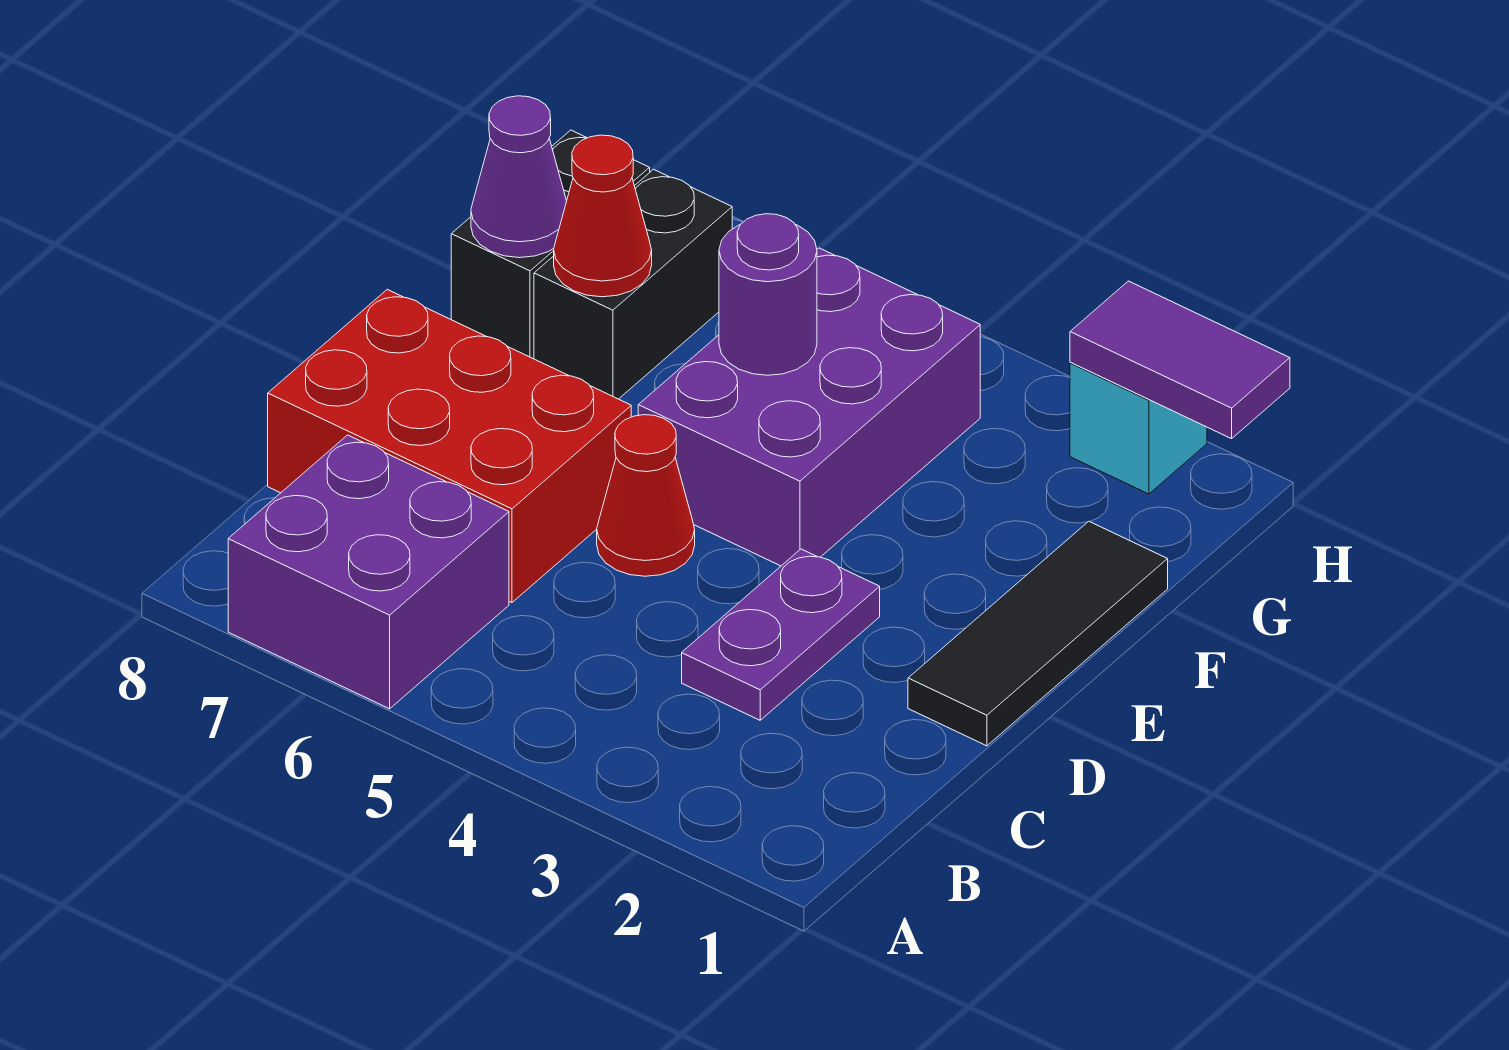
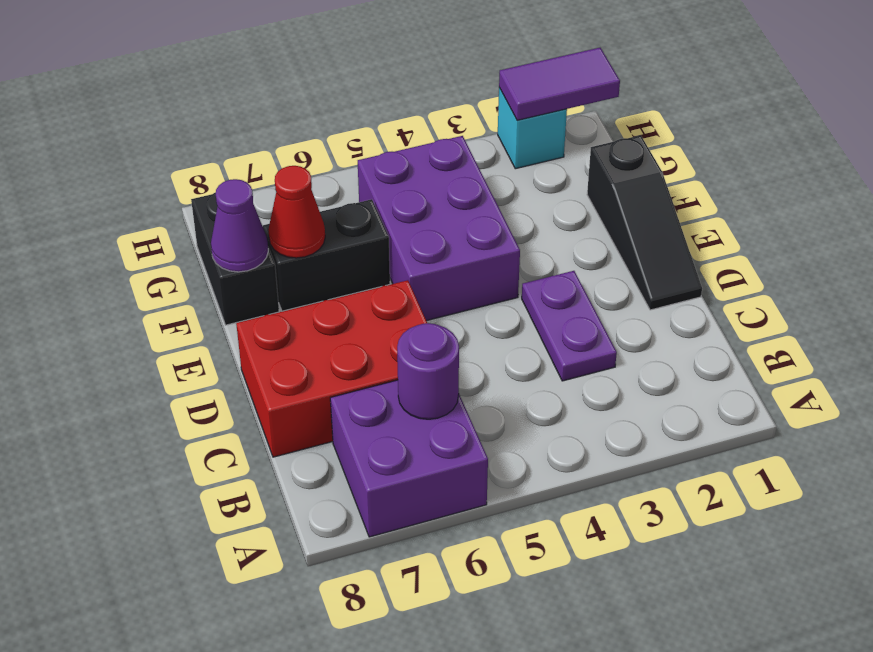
black 1x3 tile [908,521,1168,746] -> black 1x3 slope [587,135,702,310]
red 1x1 cone [597,415,695,576] -> none
purple 1x1 round brick [719,214,817,375] -> purple 1x1 round brick moved to [397,323,459,419]
black 1x2 brick [534,169,732,399] -> black 1x2 brick turned to [263,199,390,311]

